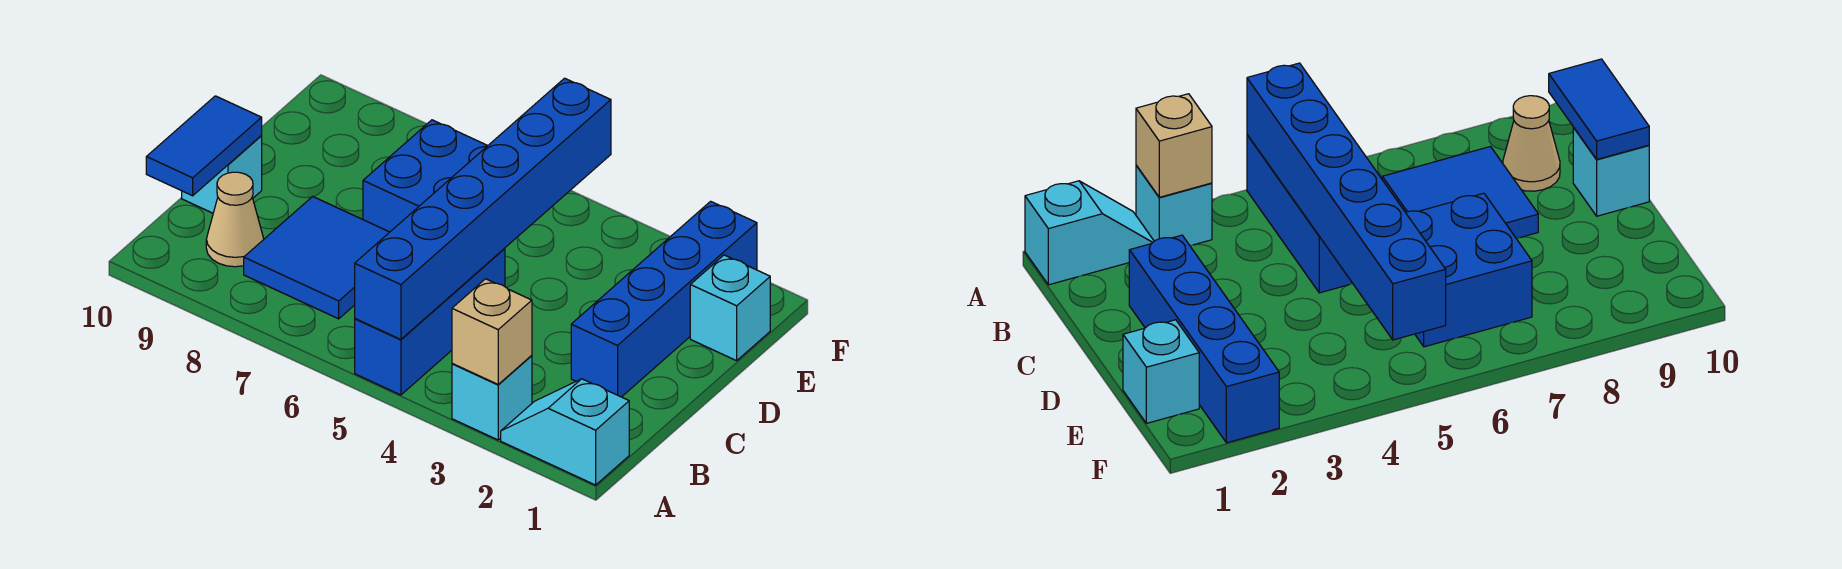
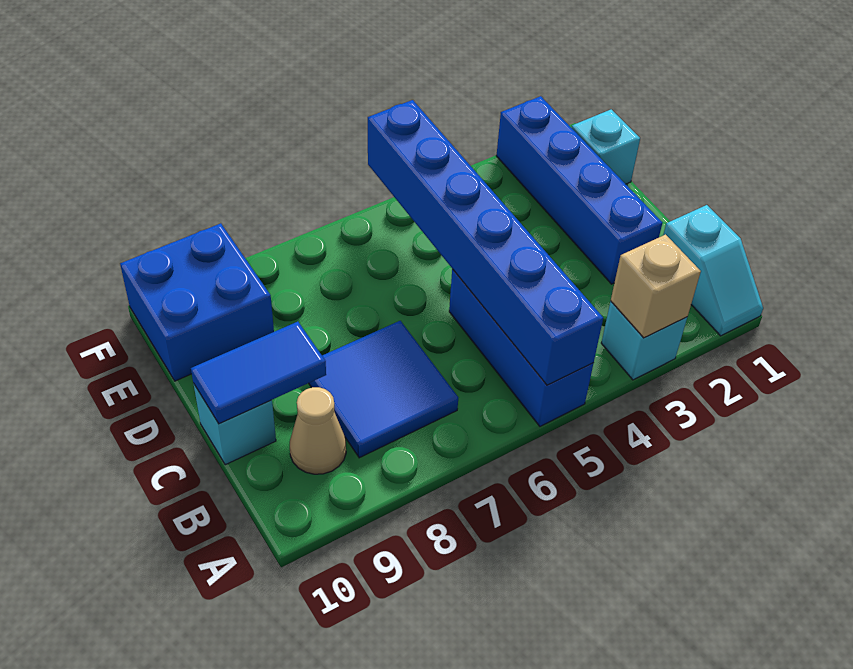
cyan 1x2 slope [501,379,629,485] -> cyan 1x2 slope turned to [663,205,763,336]
blue 1x2 tile [146,96,262,196] -> blue 1x2 tile turned to [191,322,326,424]
blue 2x2 brick [363,120,488,232] -> blue 2x2 brick moved to [120,223,274,381]

